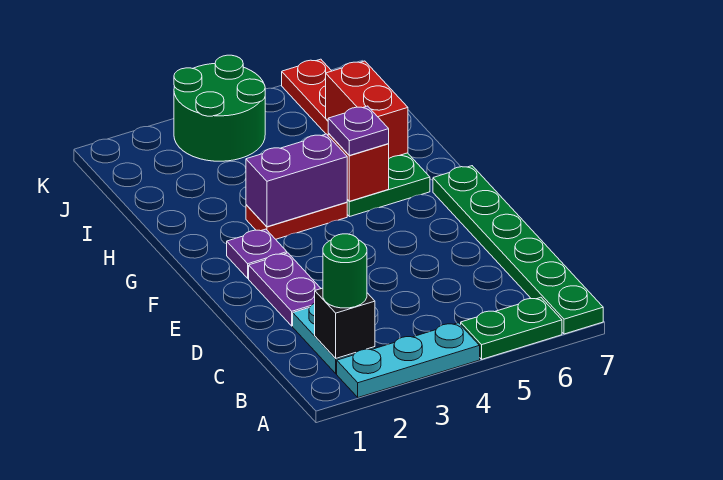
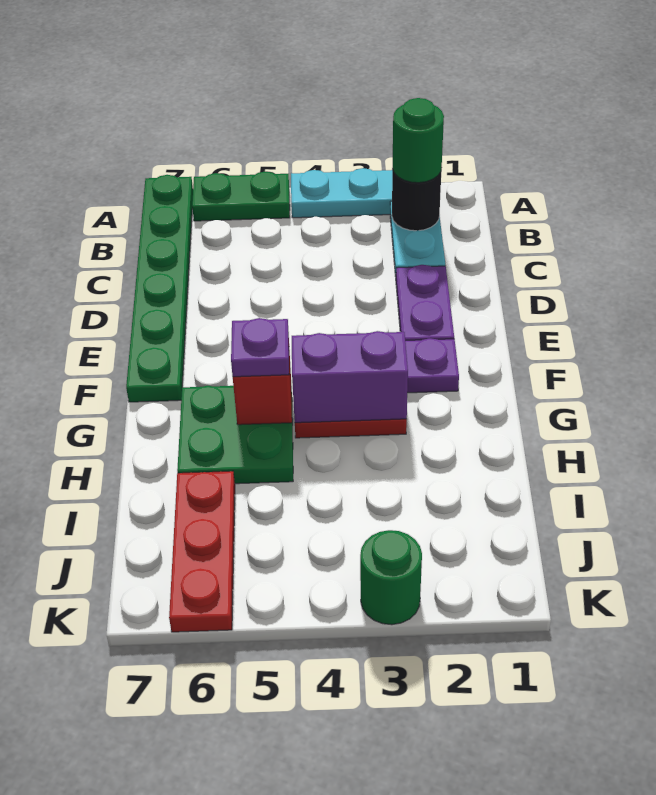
black 1x1 brick [315,288,375,358] -> black 1x1 round brick [392,168,442,231]
red 1x2 brick [326,61,408,158] -> none
green 2x2 round brick [174,55,265,161] -> green 1x1 round brick [360,530,422,625]

